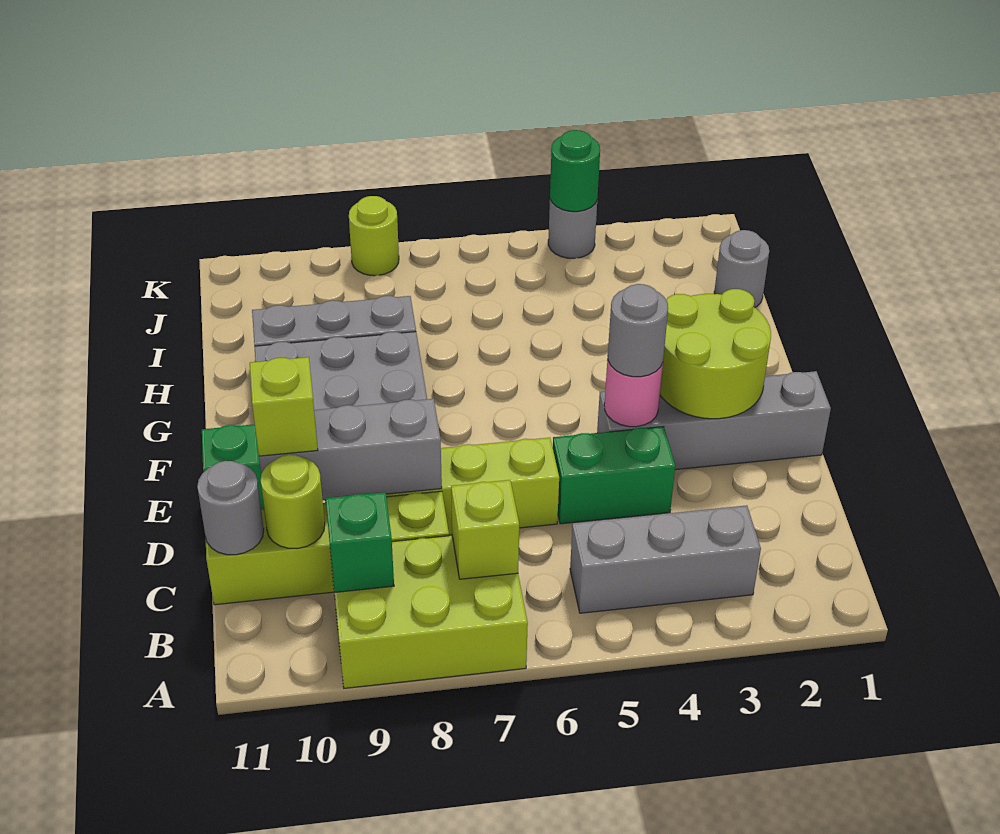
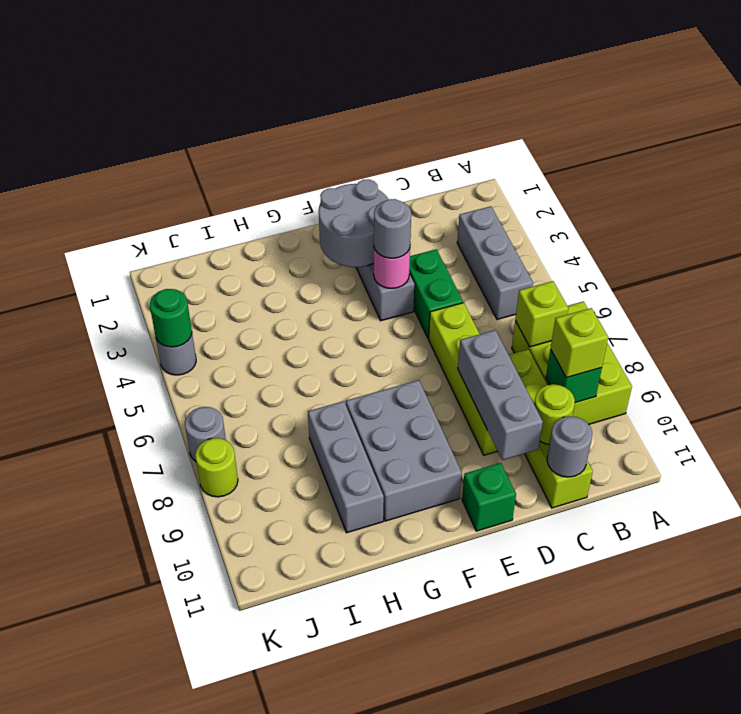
lime 1x1 brick [250,357,318,456] -> lime 1x1 brick moved to [551,308,608,378]
lime 2x2 round brick [660,289,771,419] -> grey 2x2 round brick [319,179,388,267]
grey 1x1 round brick [714,230,769,307] -> grey 1x1 round brick moved to [185,407,226,461]

